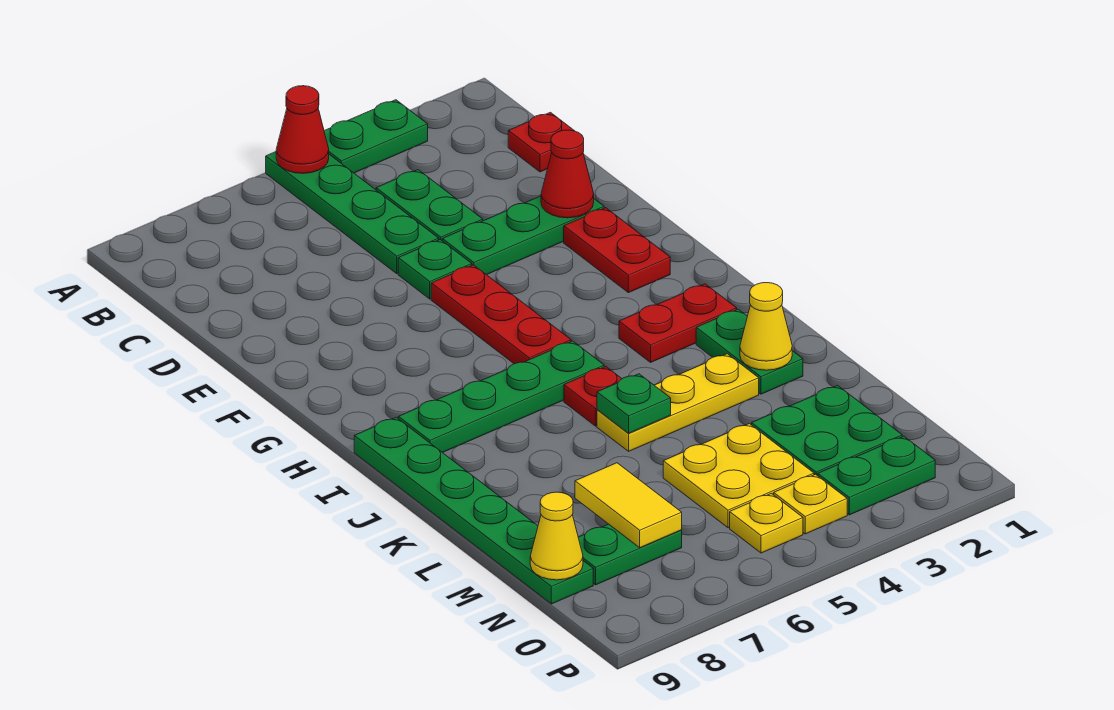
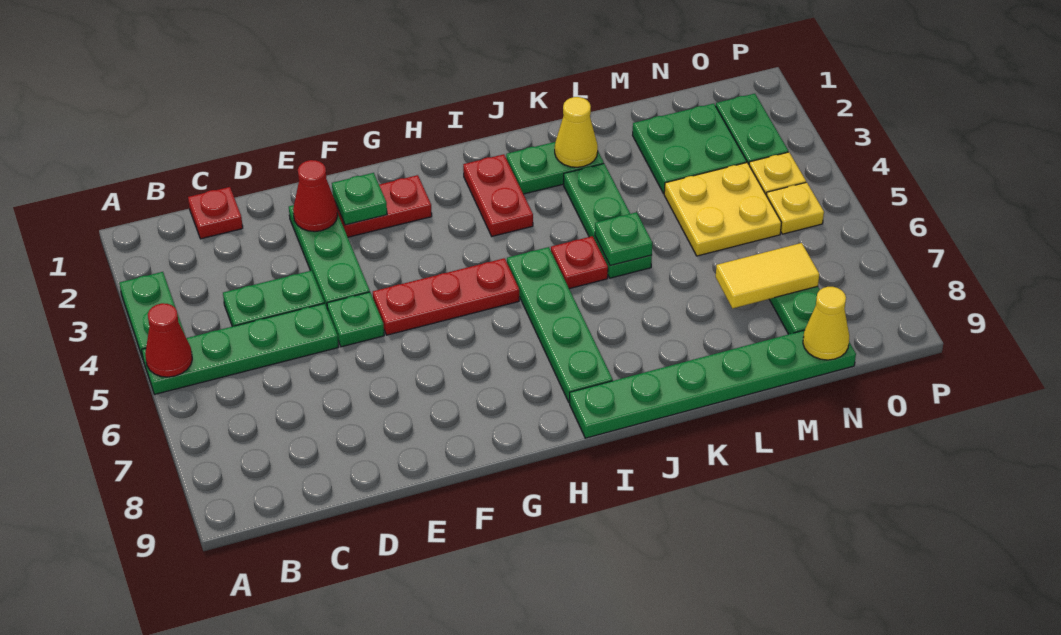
none -> green 1x1 plate [332,173,387,225]
yellow 1x3 plate [597,354,759,451] -> green 1x3 plate [564,164,652,278]

